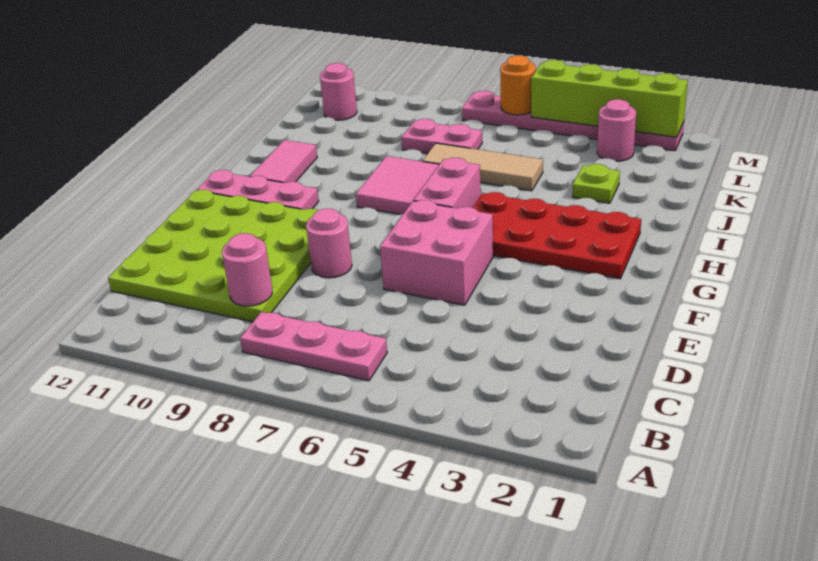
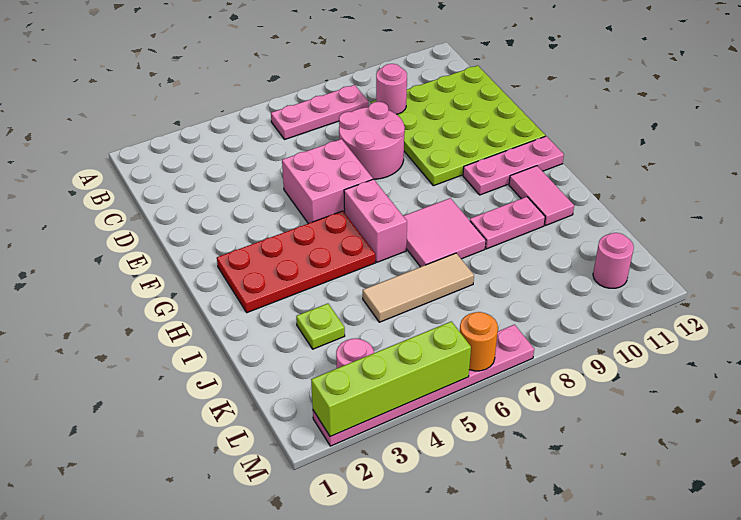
pink 1x1 round brick [306,209,352,278] -> pink 2x2 round brick [339,102,405,179]
pink 1x2 plate [402,119,482,153] -> pink 1x2 plate moved to [470,197,545,249]

